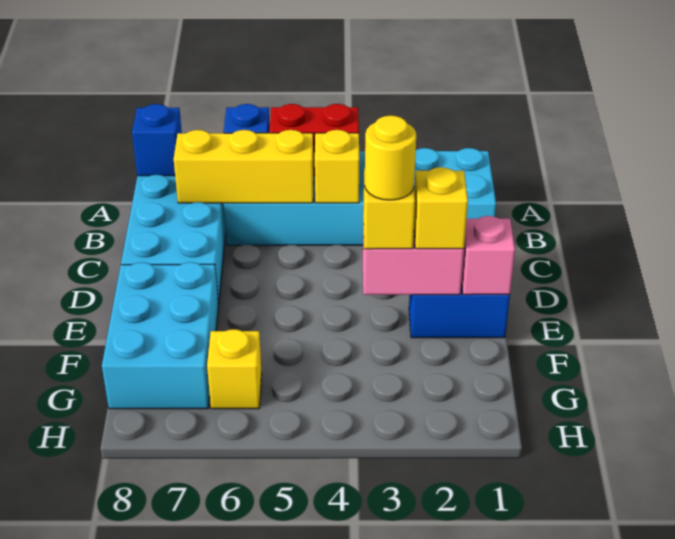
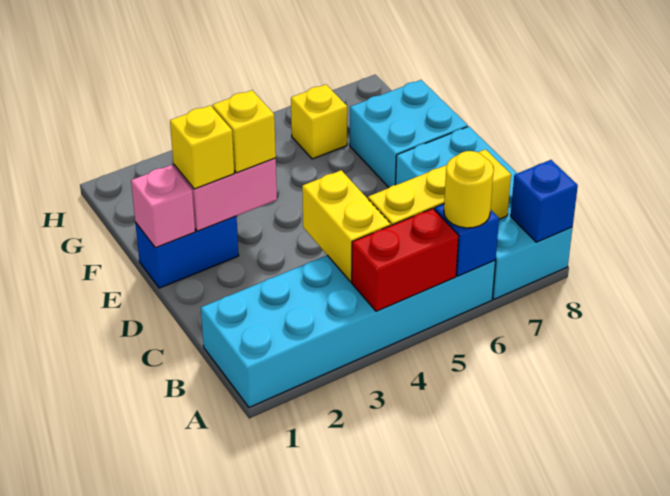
yellow 1x1 brick [315,130,359,203] -> yellow 1x2 brick [302,170,391,282]
yellow 1x1 round brick [365,115,416,200] -> yellow 1x1 round brick moved to [444,151,494,228]
cyan 2x3 brick [102,262,218,409] -> cyan 2x2 brick [350,80,468,187]

